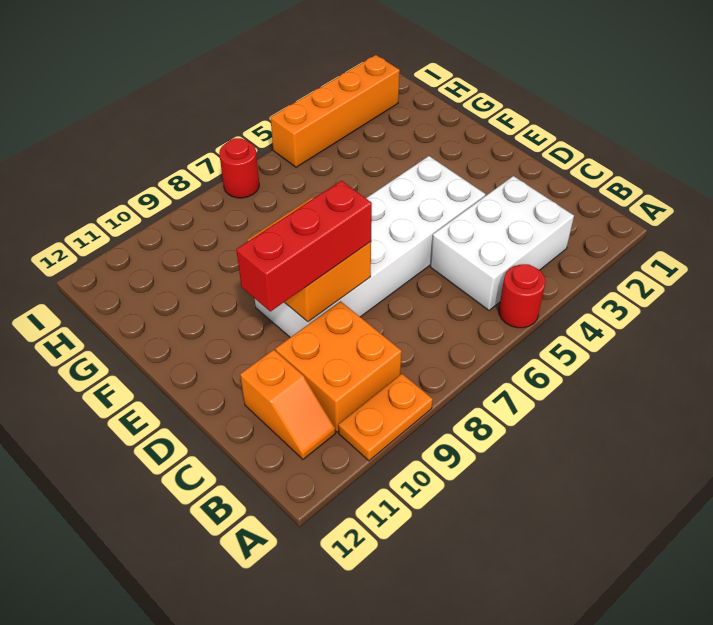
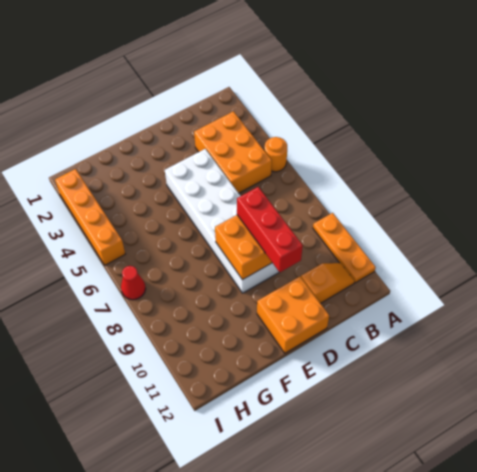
red 1x1 round brick [499,264,546,328] -> orange 1x1 round brick [264,137,287,172]
orange 1x2 plate [338,374,433,461] -> orange 1x3 plate [313,213,376,283]
white 2x3 brick [430,176,574,310] -> orange 2x3 brick [194,111,272,193]
orange 2x2 brick [276,301,402,432] -> orange 2x2 brick moved to [257,277,329,353]
red 1x1 round brick [219,138,259,198] -> red 1x1 cone [121,266,146,300]

